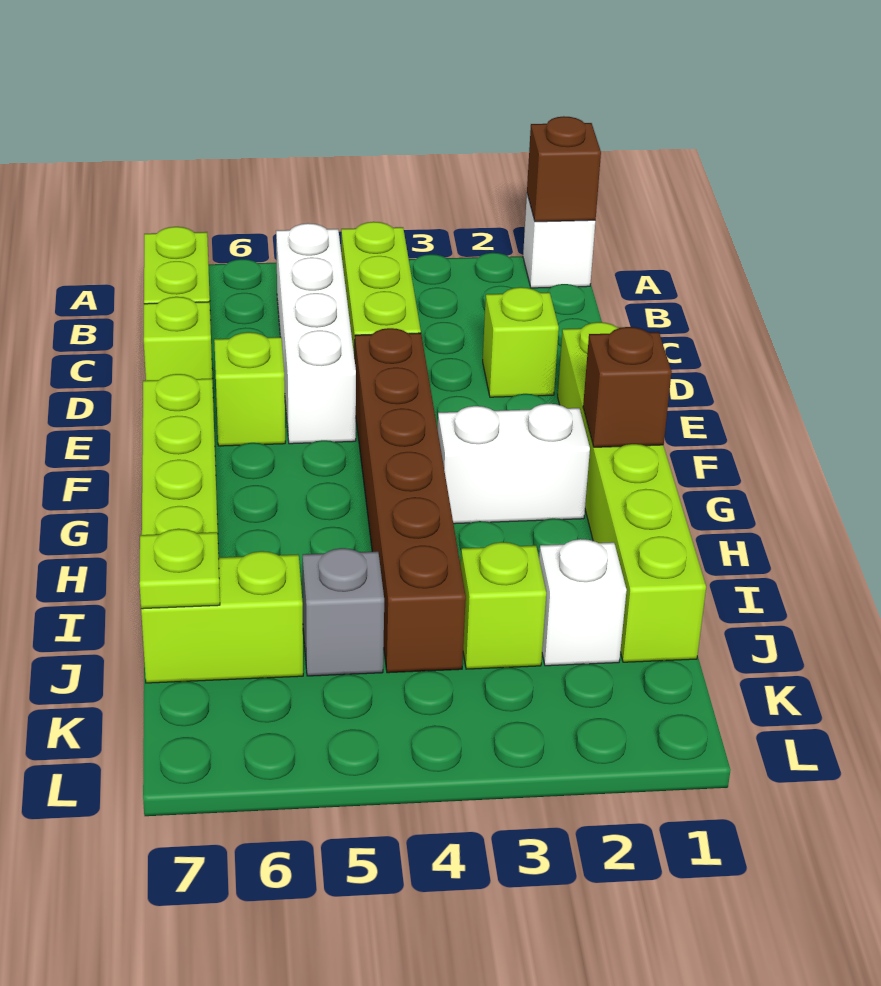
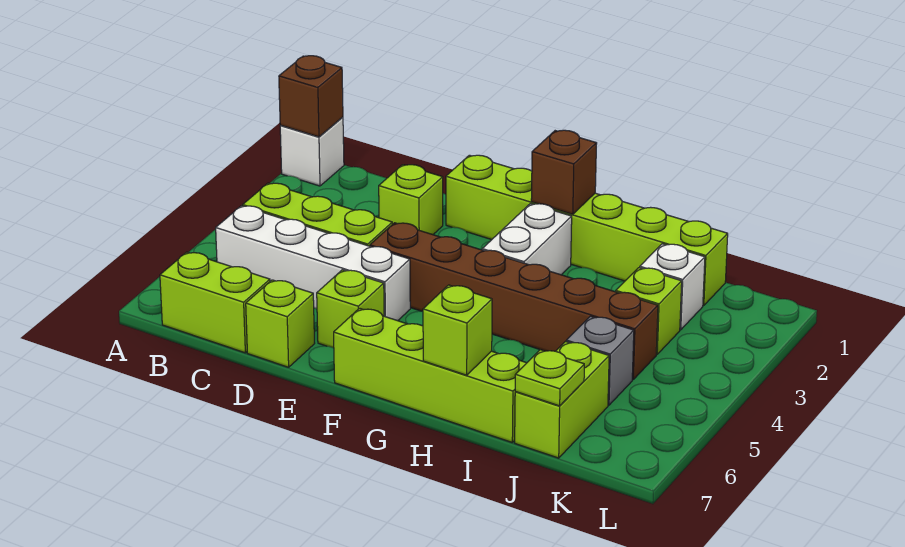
none -> lime 1x1 brick [423,285,492,375]

